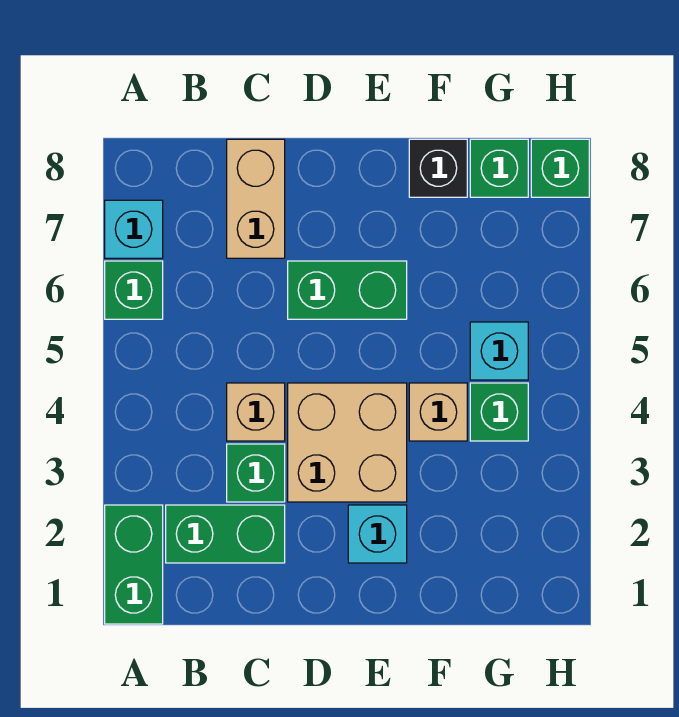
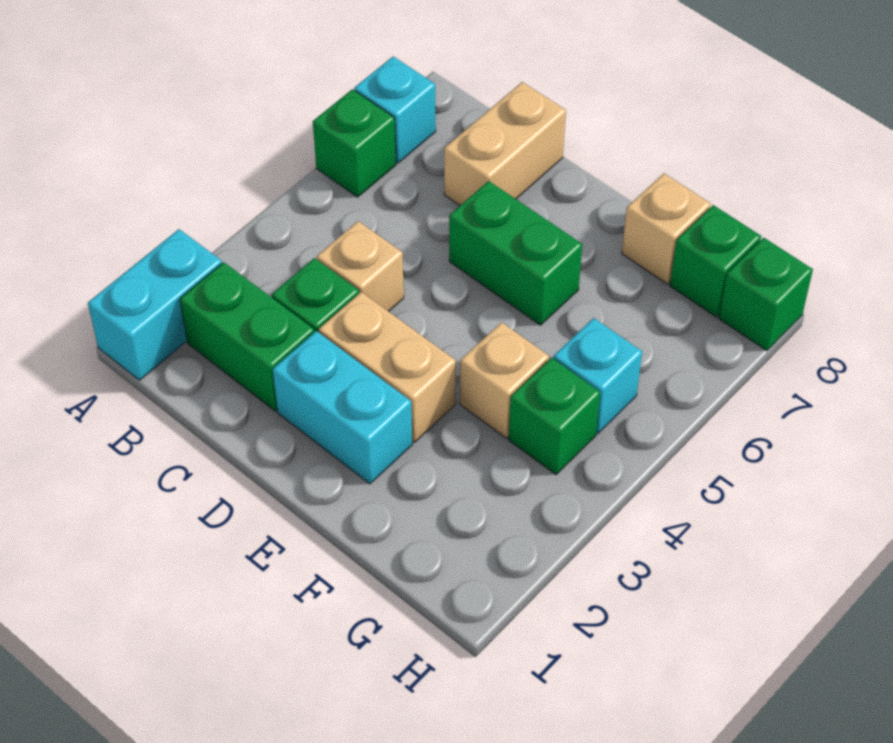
green 1x2 brick [105,505,163,624] -> cyan 1x2 brick [88,229,222,380]
tan 2x2 brick [288,383,407,502] -> tan 1x2 brick [319,292,456,442]
cyan 1x1 brick [348,505,407,563] -> cyan 1x2 brick [273,331,412,484]
black 1x1 brick [409,139,467,197] -> tan 1x1 brick [622,173,711,284]

